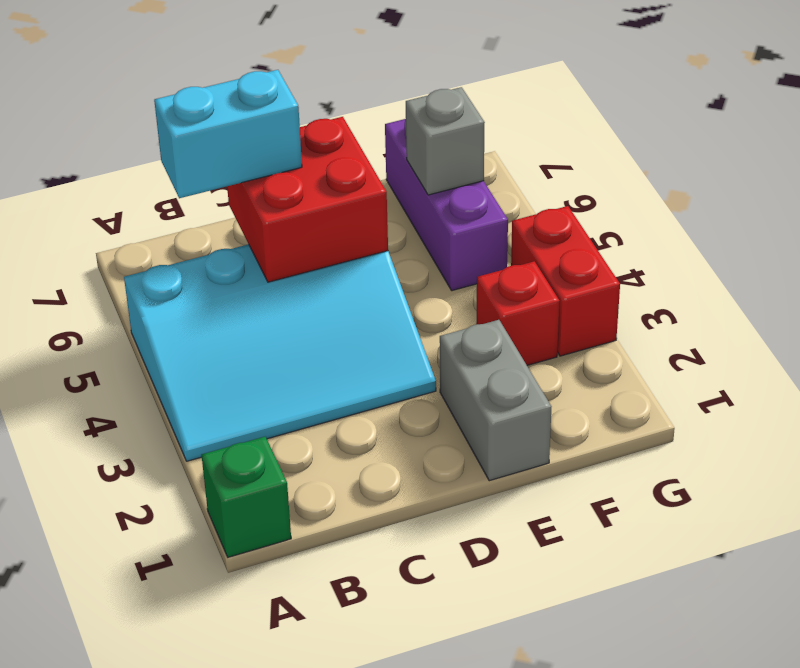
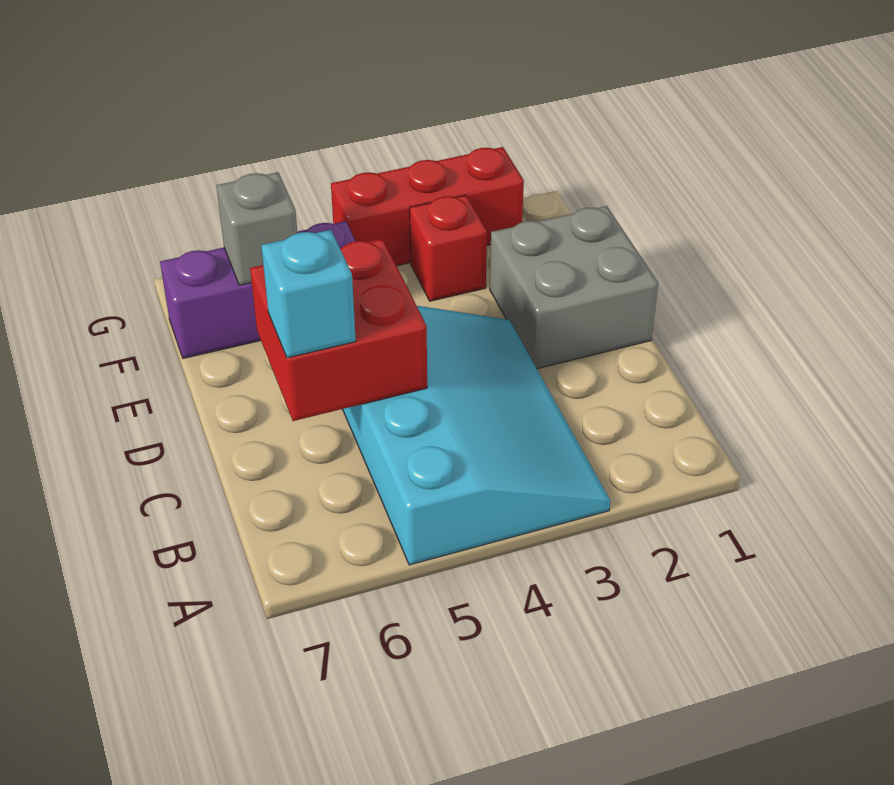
green 1x1 brick [202,437,291,557] -> none
cyan 1x2 brick [154,70,302,198] -> cyan 1x1 brick [261,230,356,358]
grey 1x2 brick [440,320,551,481] -> grey 2x2 brick [490,206,658,369]
red 1x2 brick [511,206,620,356] -> red 1x3 brick [331,147,524,266]

